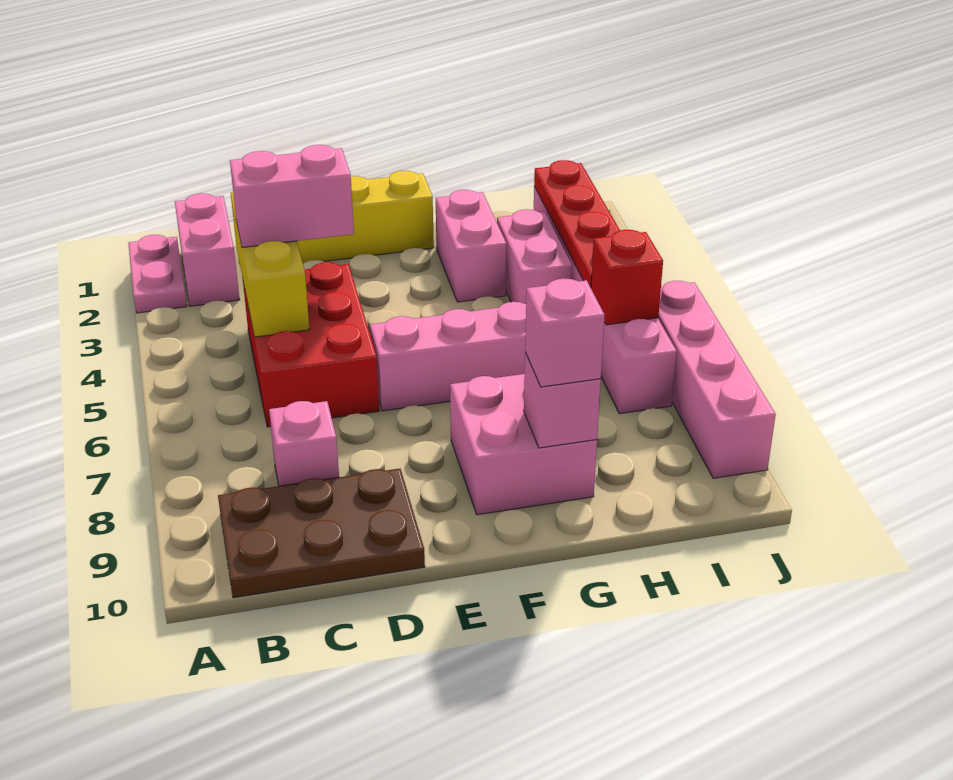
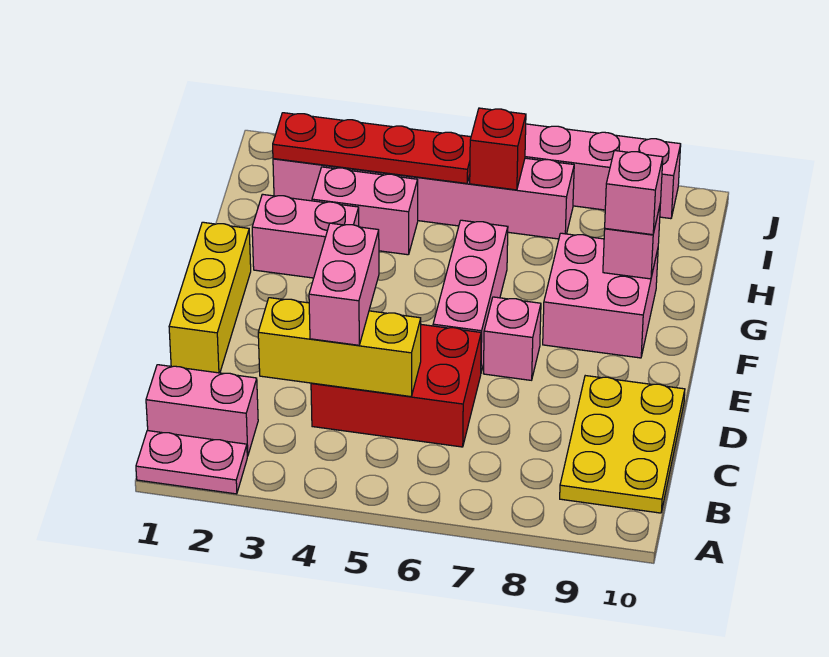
brown 2x3 plate [218,469,425,598] -> yellow 2x3 plate [560,376,685,513]
pink 1x1 brick [269,401,339,486] -> pink 1x1 brick moved to [483,297,541,380]

